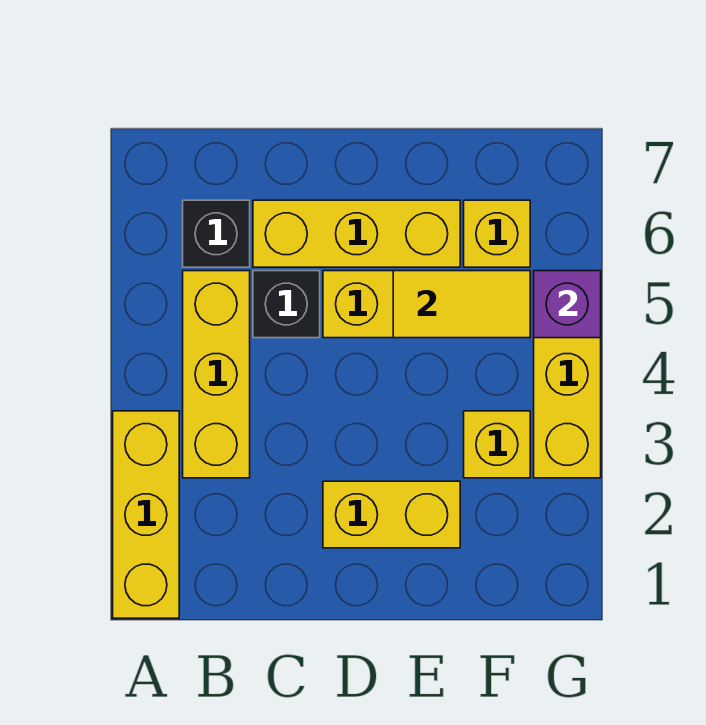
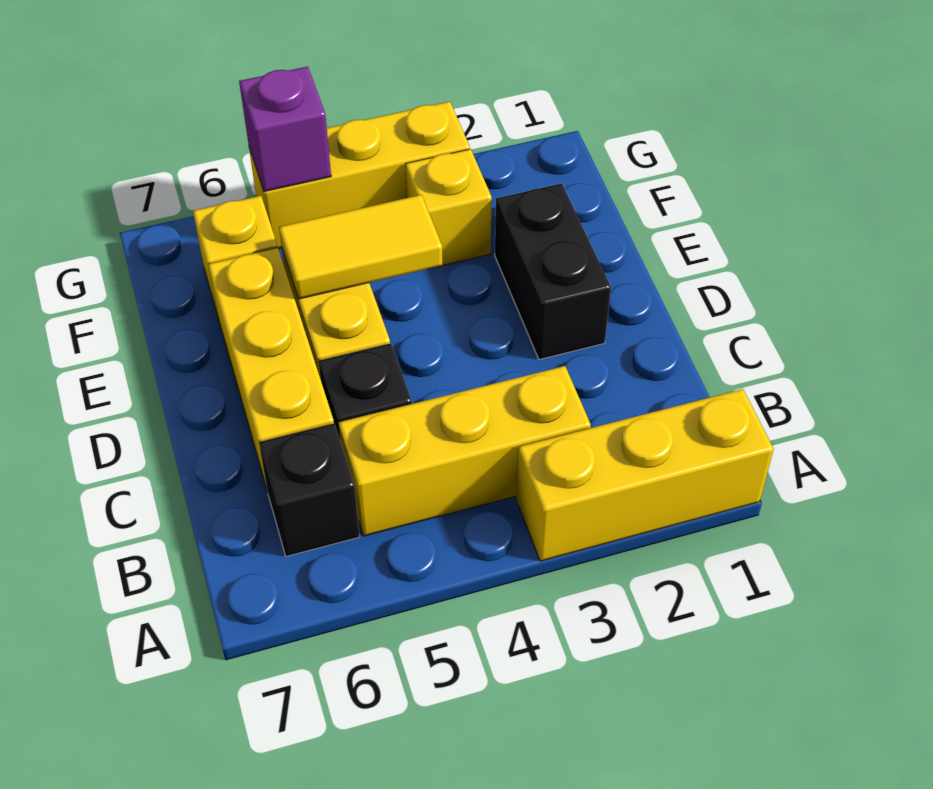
yellow 1x2 brick [323,481,460,548] -> black 1x2 brick [495,183,611,359]
yellow 1x2 tile [393,271,530,338] -> yellow 1x2 tile turned to [279,195,442,299]

